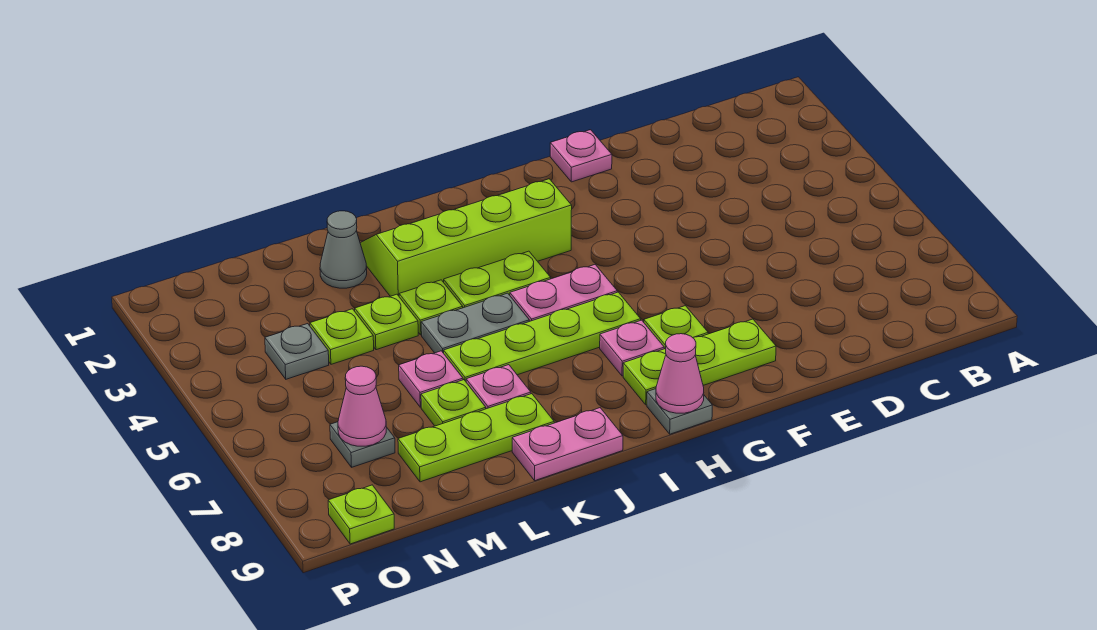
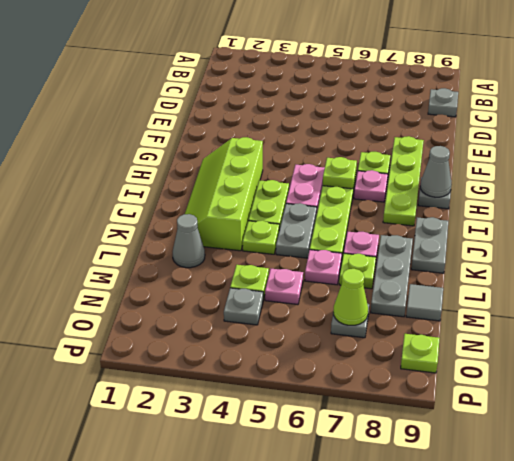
none -> grey 1x1 plate [428,88,458,117]
pink 1x1 plate [550,130,612,182] -> pink 1x1 plate moved to [265,269,303,305]
lime 1x3 plate [623,319,776,405] -> lime 1x4 plate [383,136,424,226]
pink 1x1 cone [656,334,704,413] -> grey 1x1 cone [420,146,452,197]
pink 1x2 plate [512,408,623,481] -> grey 1x2 plate [411,217,448,273]
lime 1x3 plate [398,394,554,482] -> grey 1x3 plate [371,235,413,317]
lime 1x1 plate [355,294,418,350] -> lime 1x1 plate moved to [323,157,357,189]
none -> grey 1x1 tile [406,284,443,321]
pink 1x1 cone [338,366,386,446] -> lime 1x1 cone [333,269,368,325]

